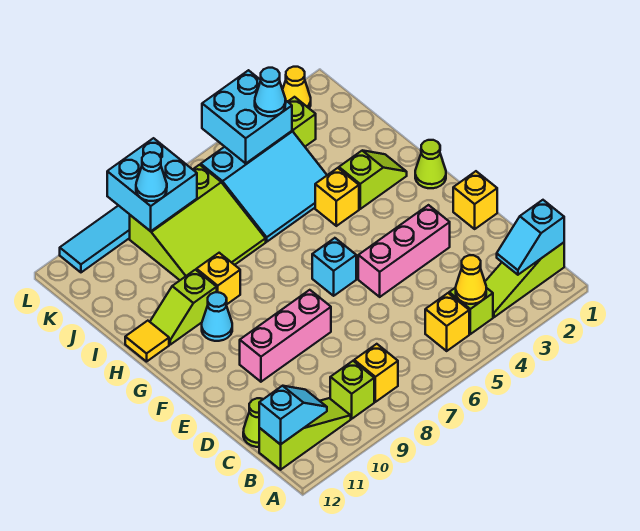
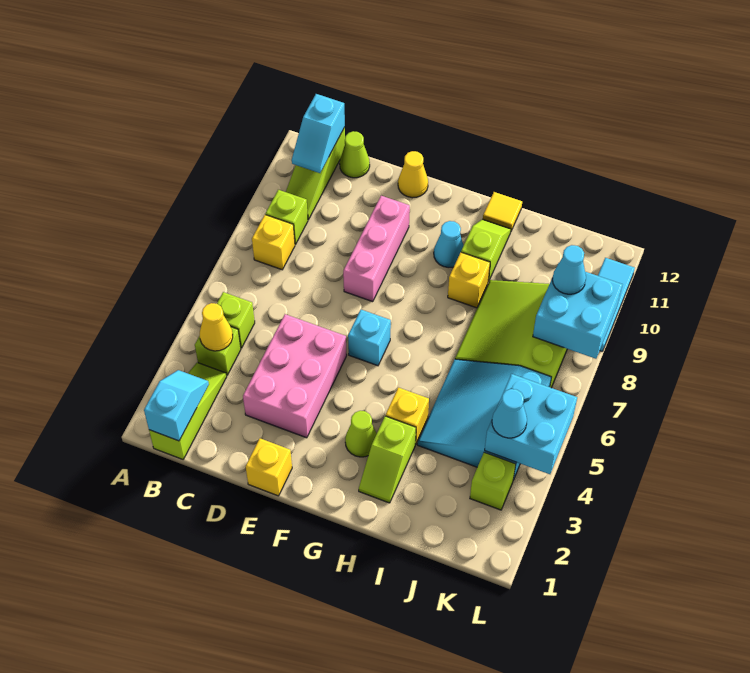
yellow 1x1 brick [425,293,469,351] -> lime 1x1 brick [217,292,255,348]
pink 1x3 brick [358,205,450,297] -> pink 2x3 brick [243,314,347,438]
lime 1x1 cone [415,140,446,188] -> lime 1x1 cone moved to [345,411,377,457]
yellow 1x1 cone [283,67,311,108] -> yellow 1x1 cone moved to [398,151,428,198]

